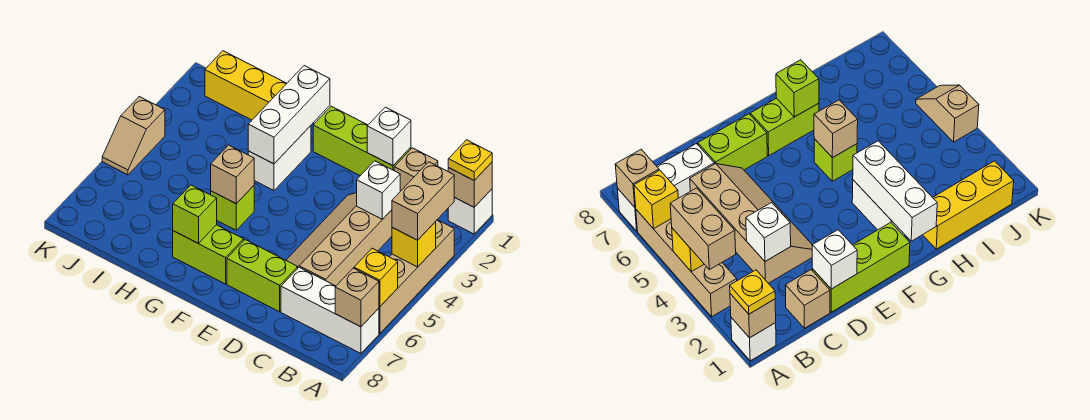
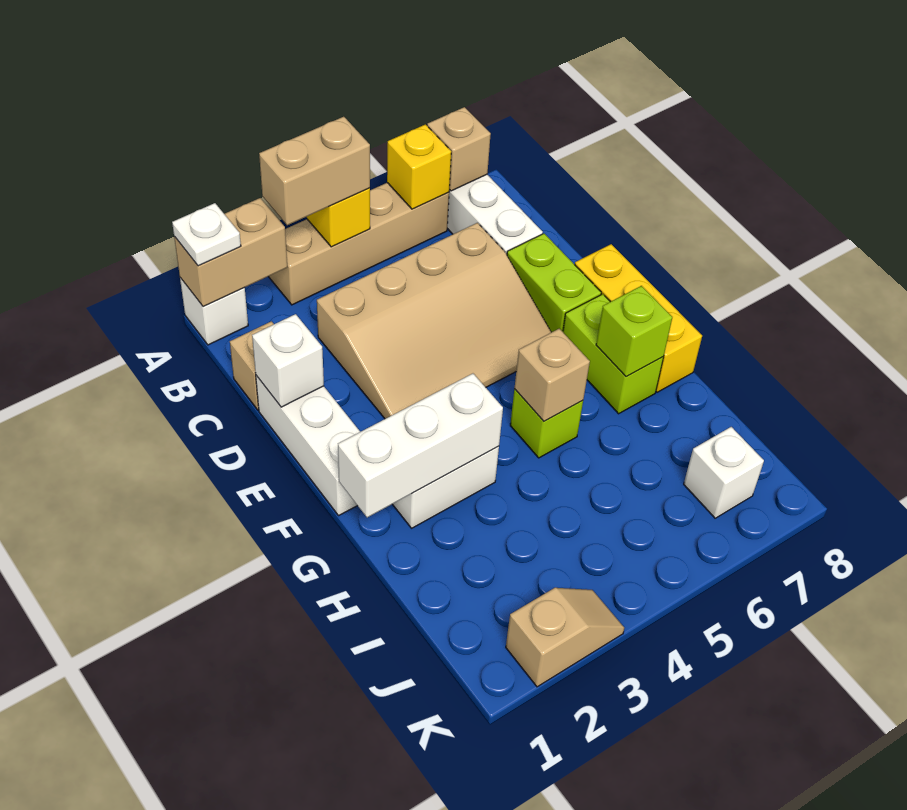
tan 1x1 brick [448,162,492,207] -> tan 1x2 brick [174,198,287,307]
yellow 1x1 plate [448,140,492,180] -> white 1x1 plate [172,203,241,266]
tan 2x4 slope [286,193,392,286] -> tan 3x4 slope [317,223,551,419]
white 1x1 brick [357,161,400,219] -> white 1x1 brick moved to [684,427,764,518]
lime 1x3 brick [313,106,411,176] -> white 1x3 brick [256,376,360,515]
yellow 1x3 brick [205,51,287,120] -> yellow 1x3 brick moved to [575,244,702,392]
tan 1x2 slope [102,97,165,175] -> tan 1x2 slope moved to [506,588,624,687]

